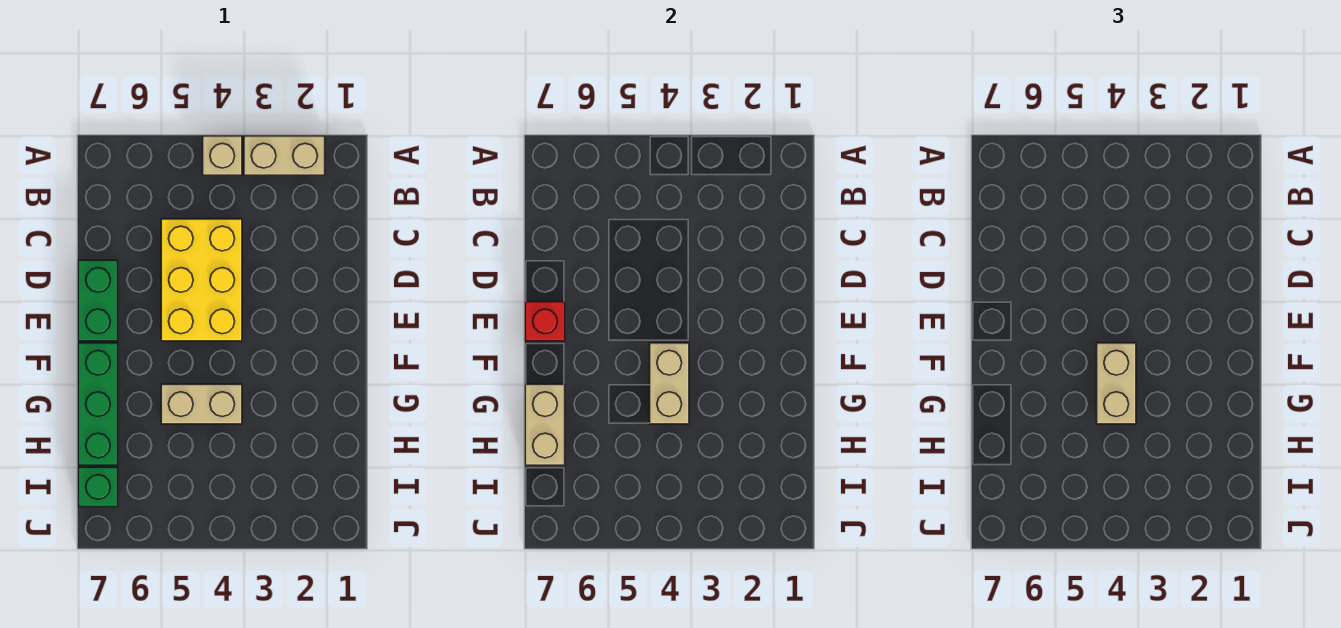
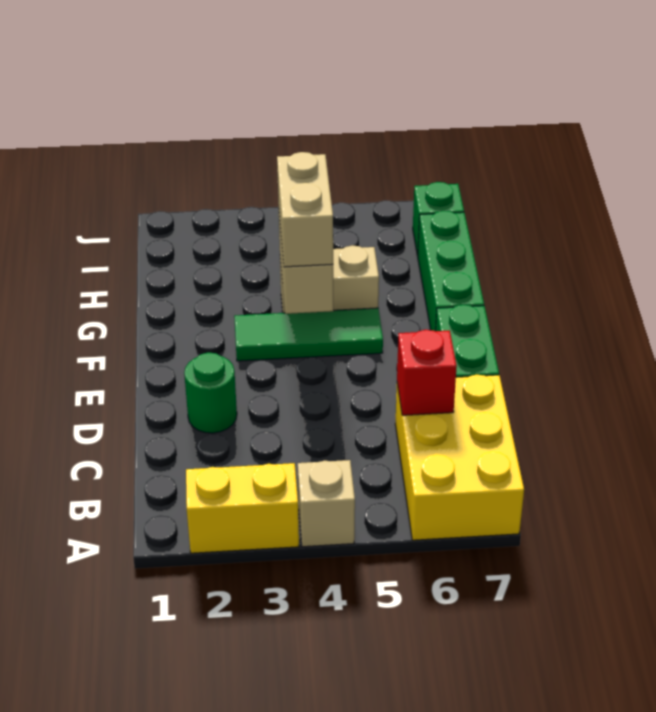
tan 1x2 brick [244,136,325,175] -> yellow 1x2 brick [186,463,299,553]
yellow 2x3 brick [161,219,242,341] -> yellow 2x3 brick moved to [395,374,524,540]
none -> green 1x1 round brick [184,352,237,433]
red 1x1 brick [525,302,565,341] -> red 1x1 brick moved to [397,330,457,415]
none -> green 1x3 tile [234,308,383,361]
tan 1x2 brick [525,384,565,465] -> none

